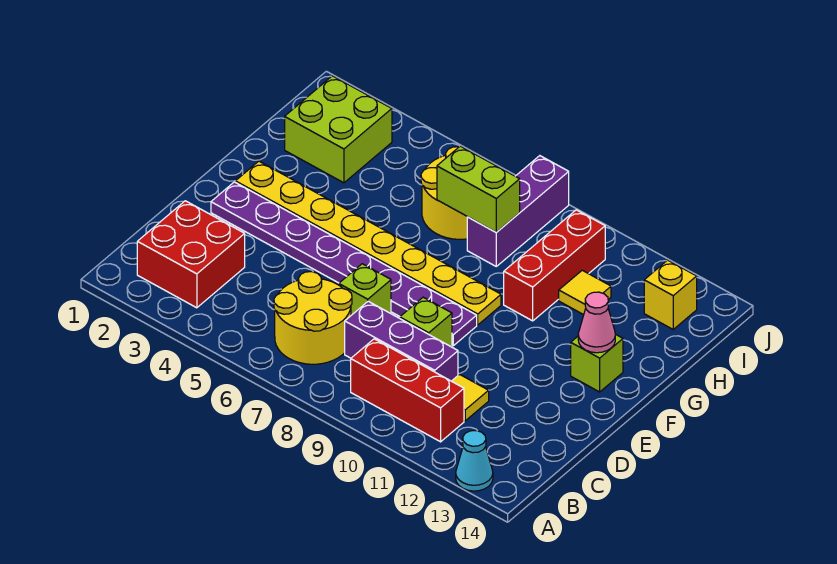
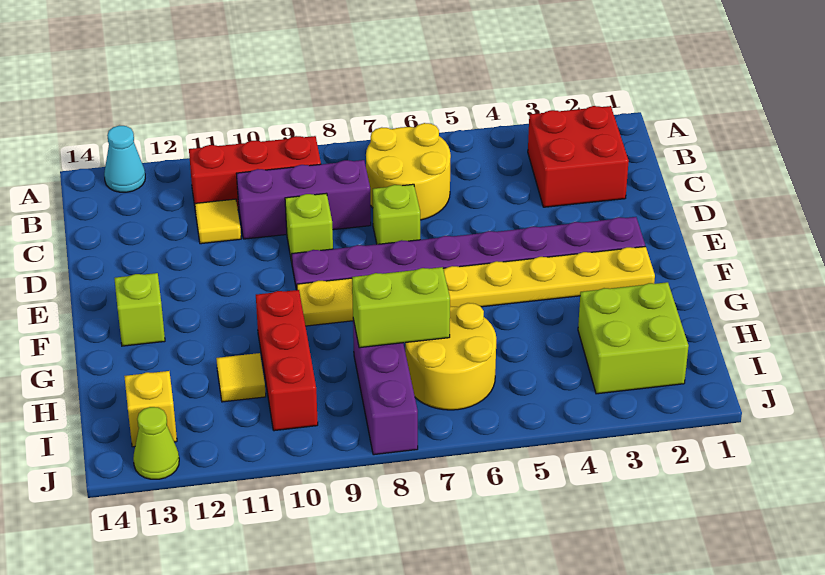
pink 1x1 cone [578,292,615,353] -> none
none -> lime 1x1 cone [133,407,179,479]

